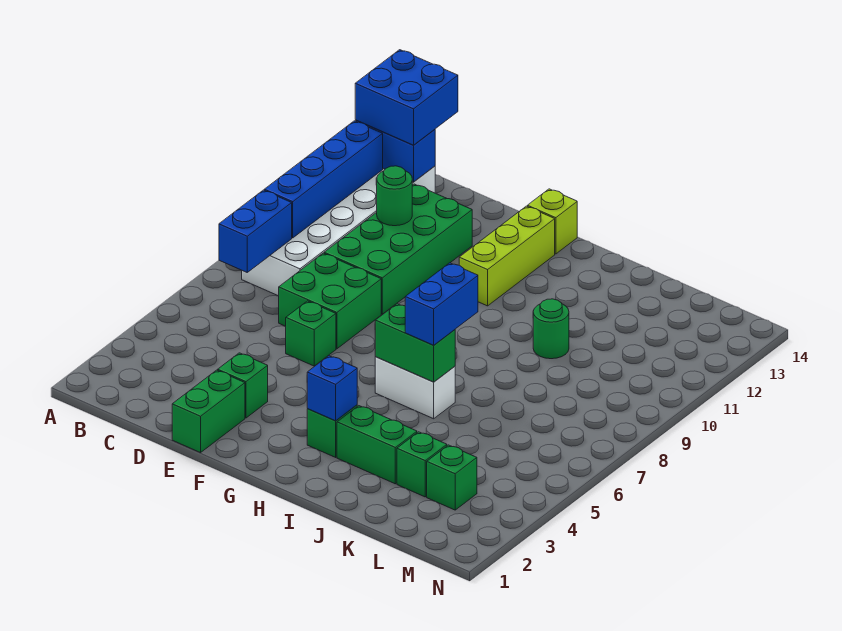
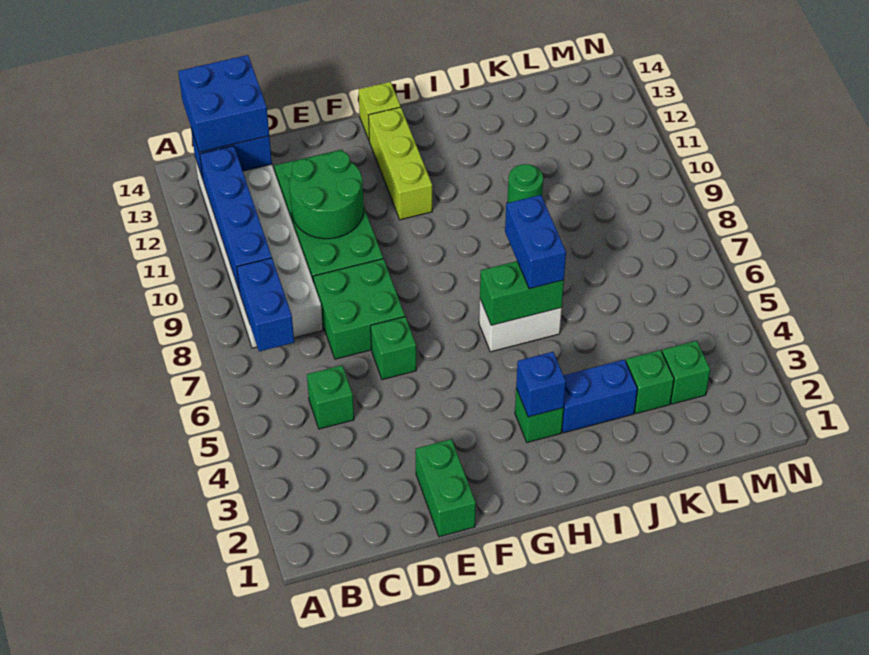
green 1x1 round brick [377,166,412,226] -> green 2x2 round brick [289,151,364,239]
green 1x1 brick [218,353,268,418] -> green 1x1 brick moved to [307,365,354,429]
green 1x2 brick [337,406,417,484] -> blue 1x2 brick [562,360,637,433]

